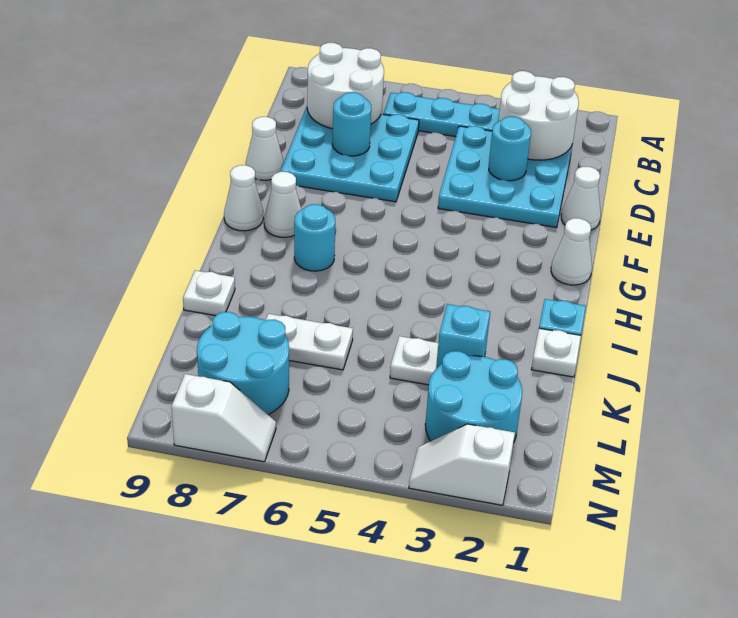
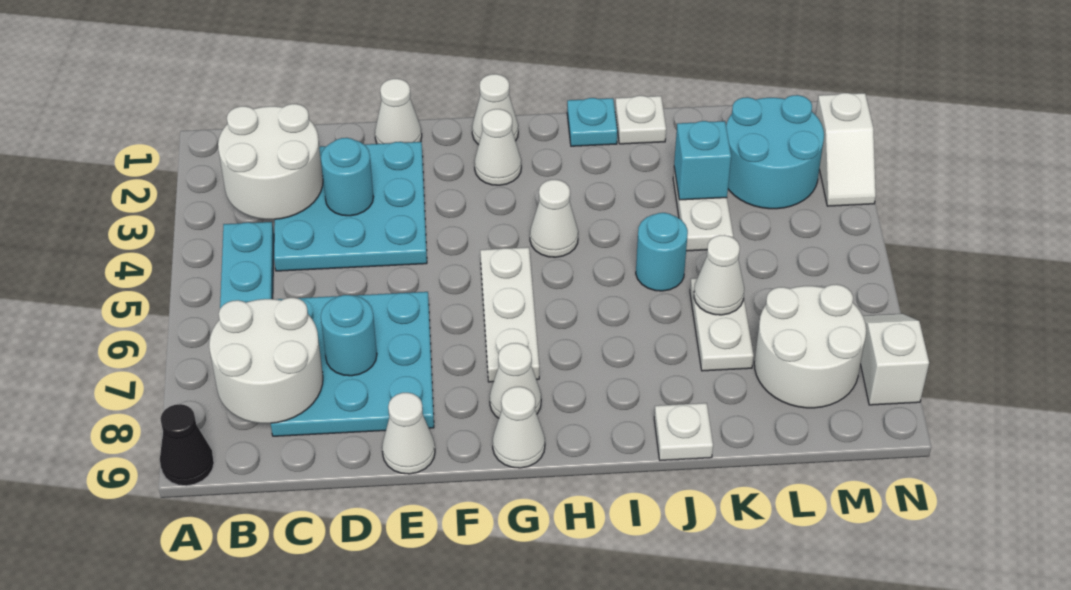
none -> black 1x1 cone [160,404,214,486]
none -> white 1x1 cone [475,109,521,185]
none -> white 1x3 plate [480,247,539,382]
none -> white 1x1 cone [530,180,578,257]
cyan 1x1 round brick [294,204,335,271] -> cyan 1x1 round brick moved to [636,213,688,291]
none -> white 1x1 cone [694,235,744,315]
cyan 2x2 round brick [197,312,289,415] -> white 2x2 round brick [754,284,866,408]

